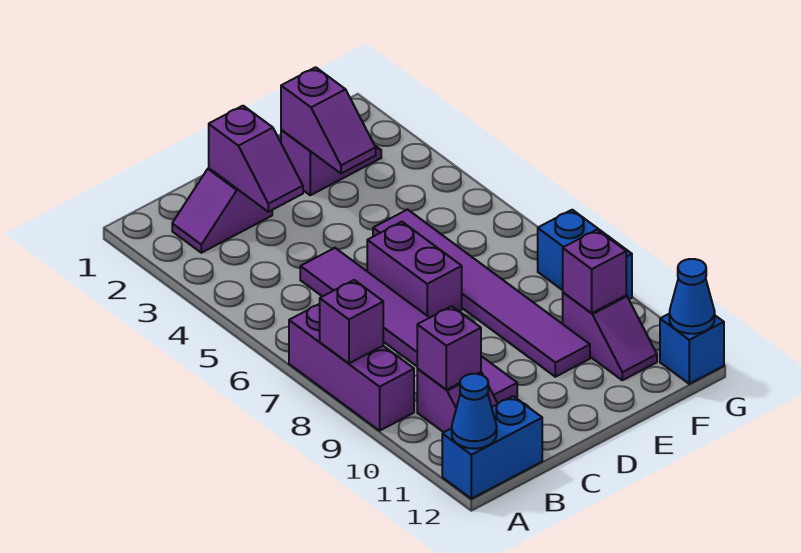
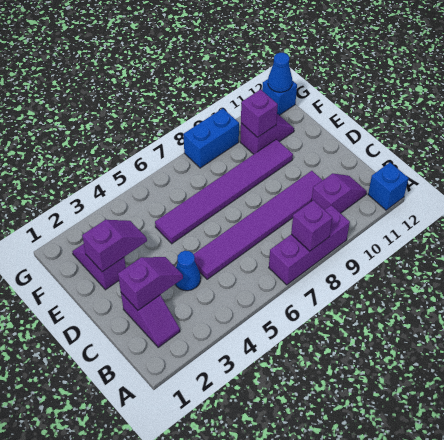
blue 1x2 brick [442,396,542,499] -> blue 1x1 brick [368,163,409,210]
blue 1x1 cone [452,374,497,449] -> blue 1x1 cone moved to [175,251,201,291]
purple 1x1 brick [417,306,481,390] -> none
purple 1x2 brick [367,222,462,318] -> none

